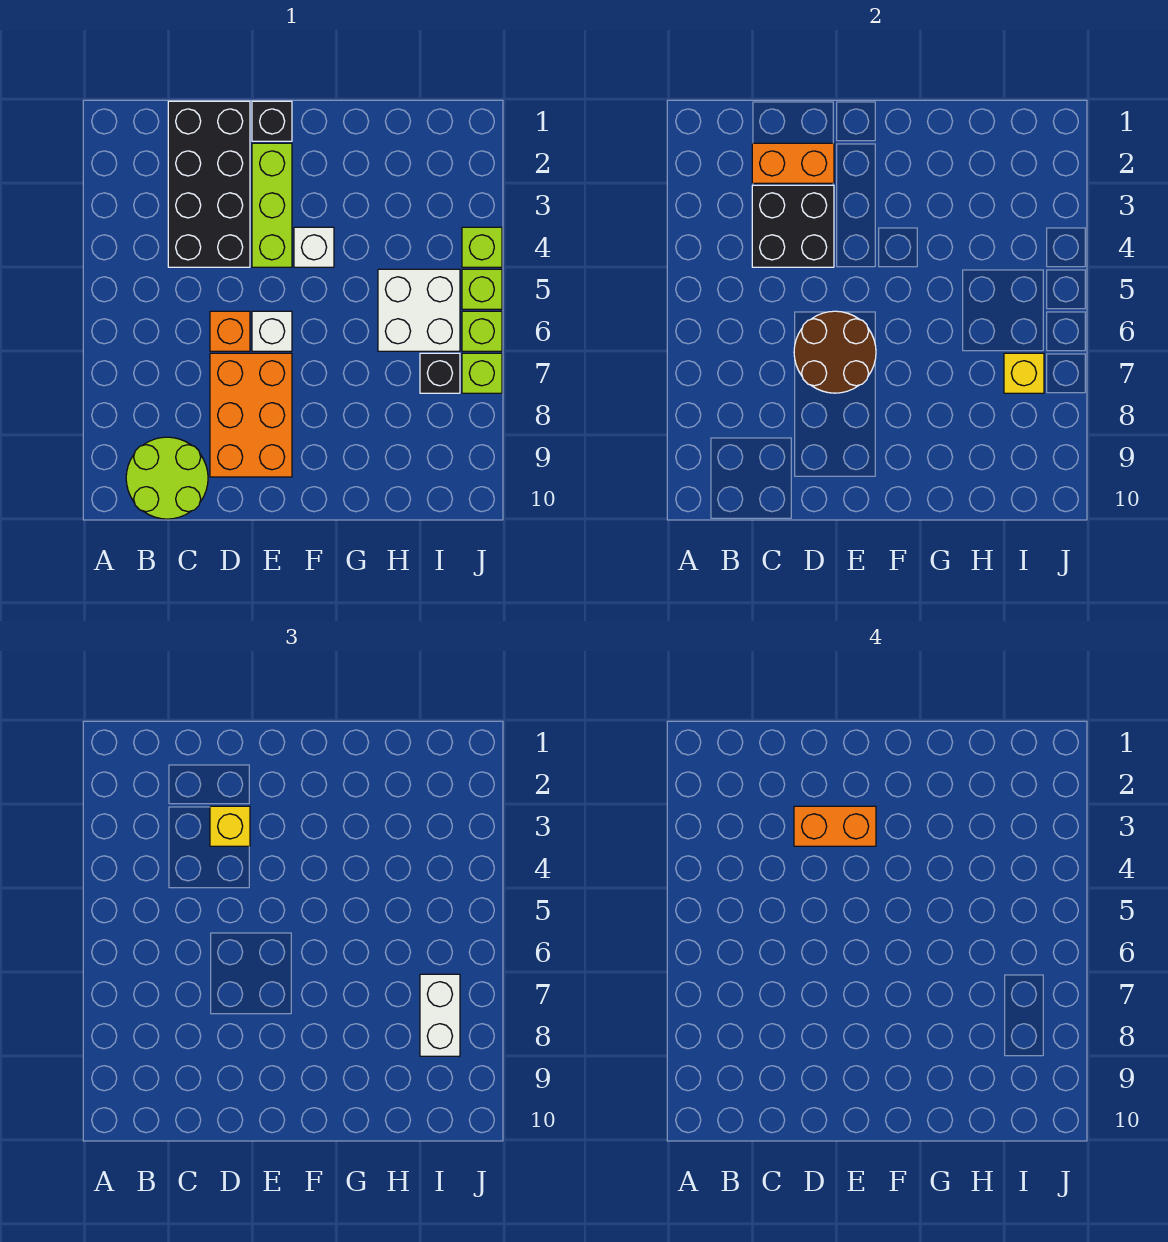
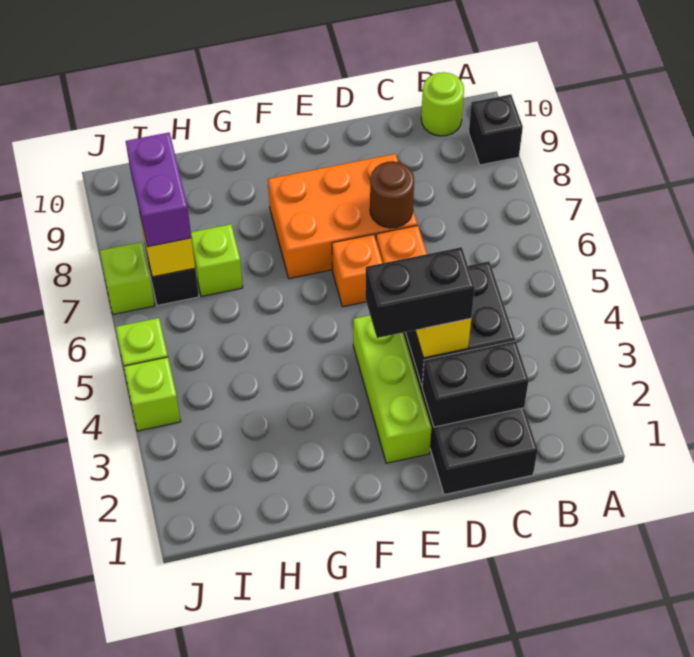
lime 2x2 round brick [126,437,208,519] -> lime 1x1 round brick [421,72,464,136]
orange 1x2 brick [752,143,834,183] -> black 1x2 brick [422,341,529,427]
orange 1x2 brick [794,806,876,846] -> black 1x2 brick [365,247,475,338]
brown 2x2 round brick [794,311,876,393] -> brown 1x1 round brick [370,161,414,228]
orange 2x3 brick [210,353,292,477] -> orange 2x3 brick turned to [268,154,417,279]
black 1x1 brick [252,101,292,141] -> black 1x1 brick moved to [469,94,523,165]
white 1x1 brick [252,311,292,351] -> orange 1x1 brick [332,234,382,307]
white 1x1 brick [294,227,334,267] -> none
white 2x2 brick [378,269,460,351] -> none
white 1x2 brick [420,974,460,1056] -> purple 1x2 brick [126,133,191,247]
lime 1x1 brick [462,311,502,351] -> lime 1x1 brick moved to [191,224,243,297]

